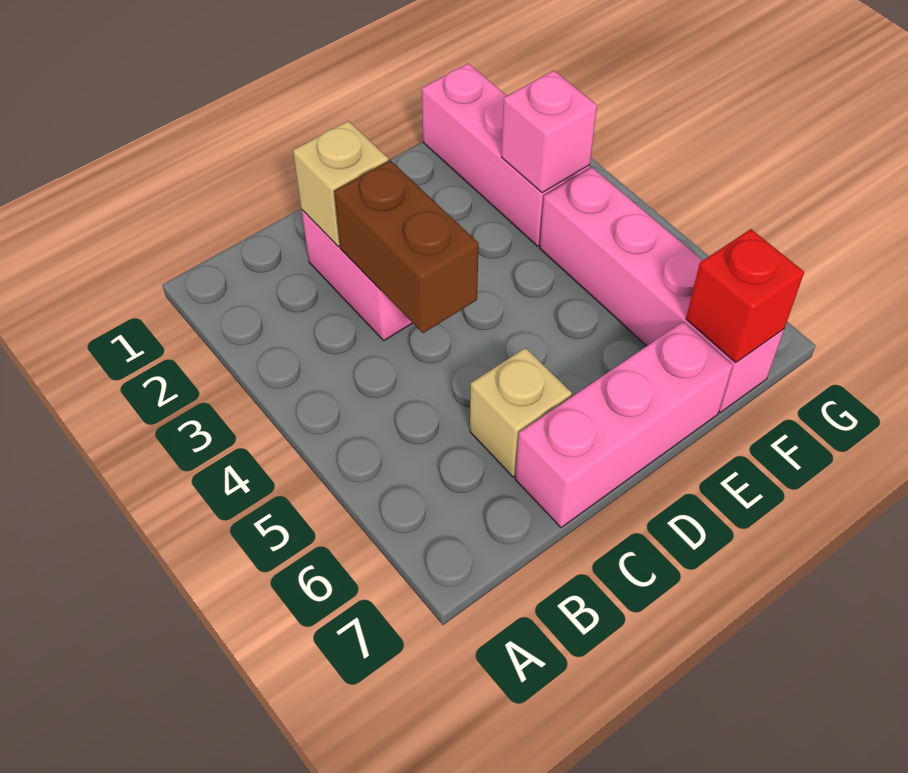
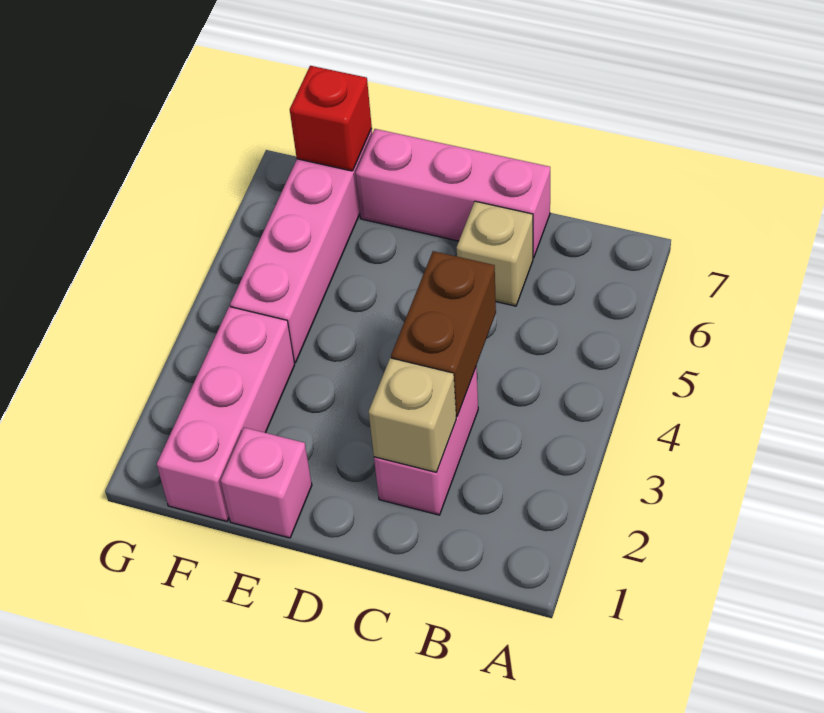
pink 1x1 brick [502,70,597,193] -> pink 1x1 brick moved to [221,428,312,538]

